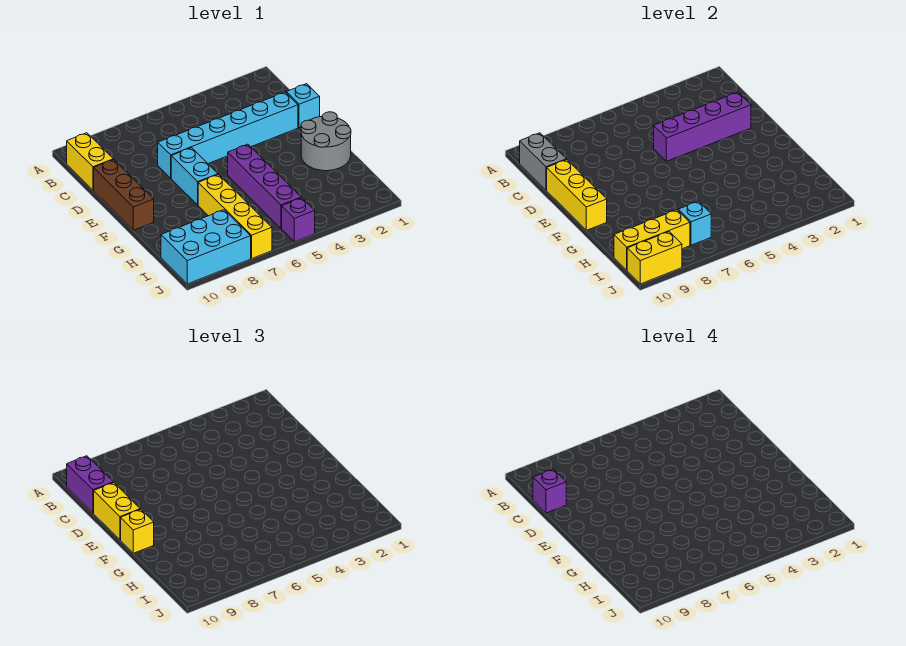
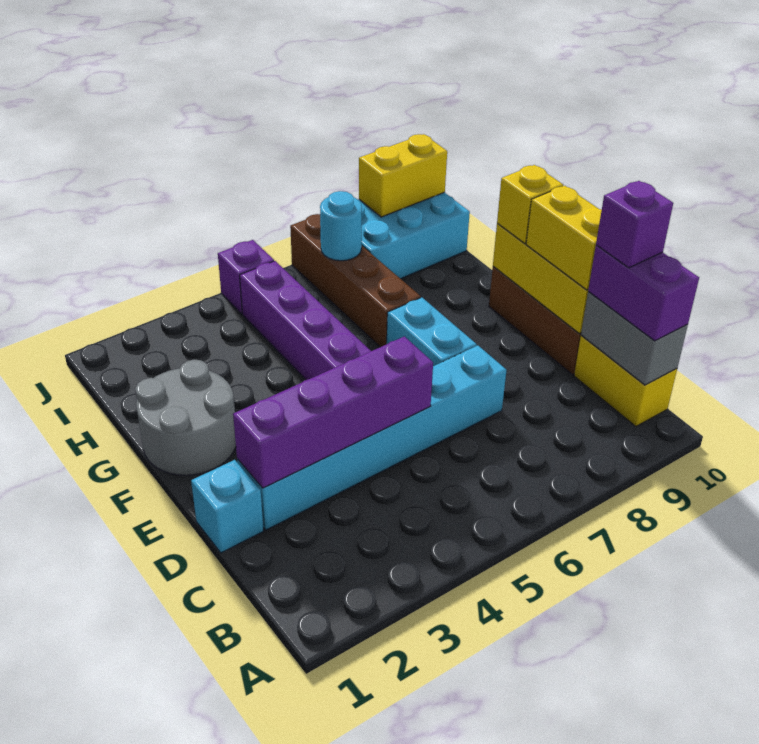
yellow 1x4 brick [198,175,272,258] -> brown 1x4 brick [290,214,421,347]
cyan 1x1 brick [678,201,711,245] -> cyan 1x1 round brick [320,191,362,261]
yellow 1x3 brick [614,210,690,270] -> none

